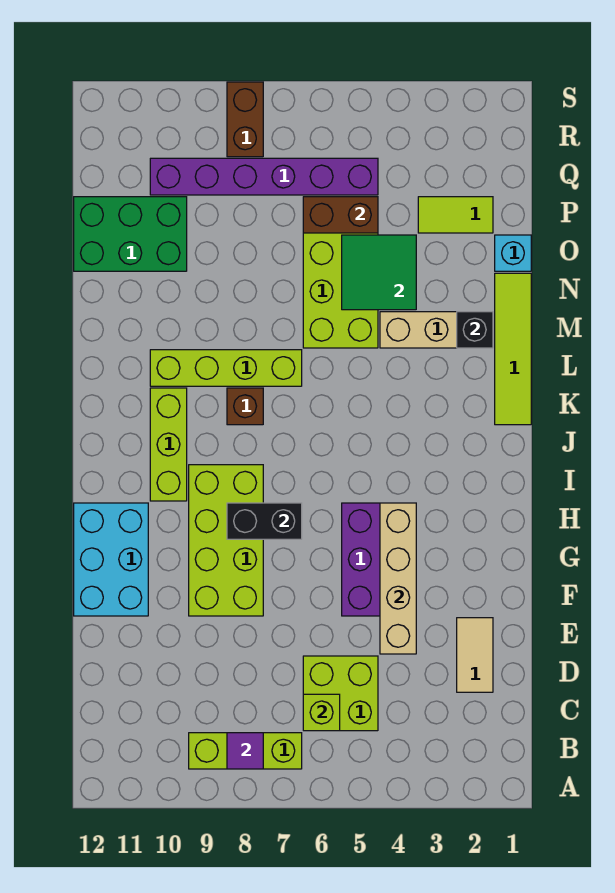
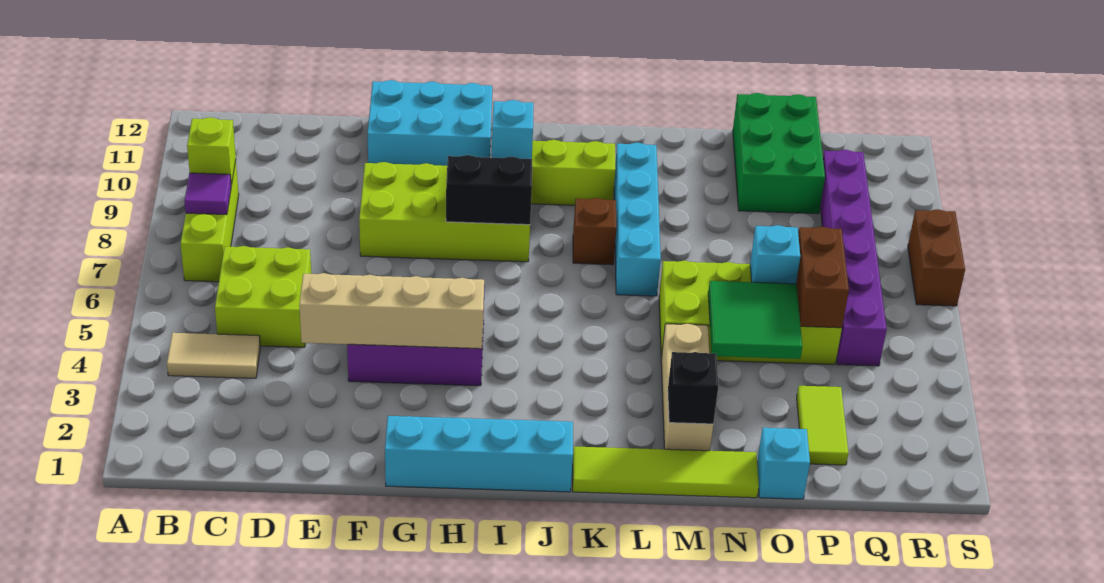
lime 1x1 brick [303,694,340,731] -> lime 1x1 brick moved to [187,117,236,184]
tan 1x2 tile [457,618,493,692] -> tan 1x2 tile moved to [167,333,260,378]
none -> cyan 1x4 brick [385,416,573,492]
black 1x2 brick [227,503,302,539] -> black 1x2 brick turned to [446,155,532,225]
none -> cyan 1x1 brick [492,100,534,159]
lime 1x4 brick [150,350,302,386] -> cyan 1x4 brick [614,143,661,296]
none -> cyan 1x1 brick [750,225,800,284]
brown 1x2 brick [227,82,263,157] -> brown 1x2 brick turned to [908,209,965,306]

